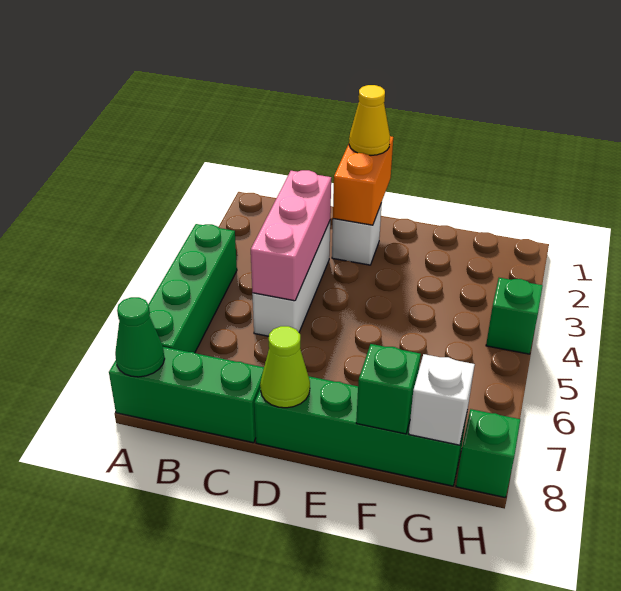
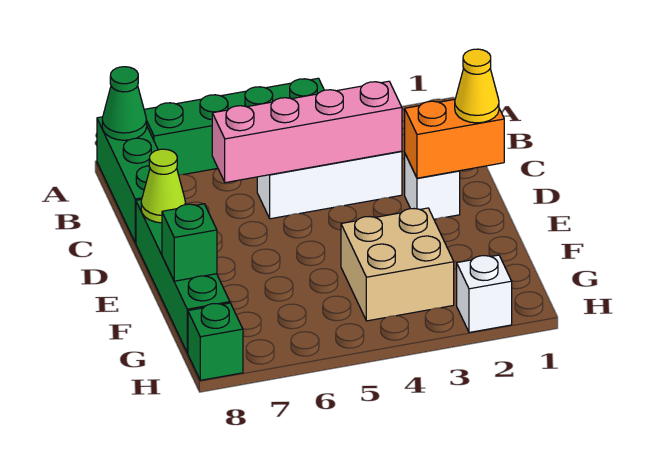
pink 1x3 brick [251,170,331,301] -> pink 1x4 brick [212,81,402,183]
none -> tan 2x2 brick [341,208,454,321]
white 1x1 brick [409,354,475,445] -> white 1x1 brick moved to [457,255,512,332]
green 1x1 brick [486,278,543,354] -> none

